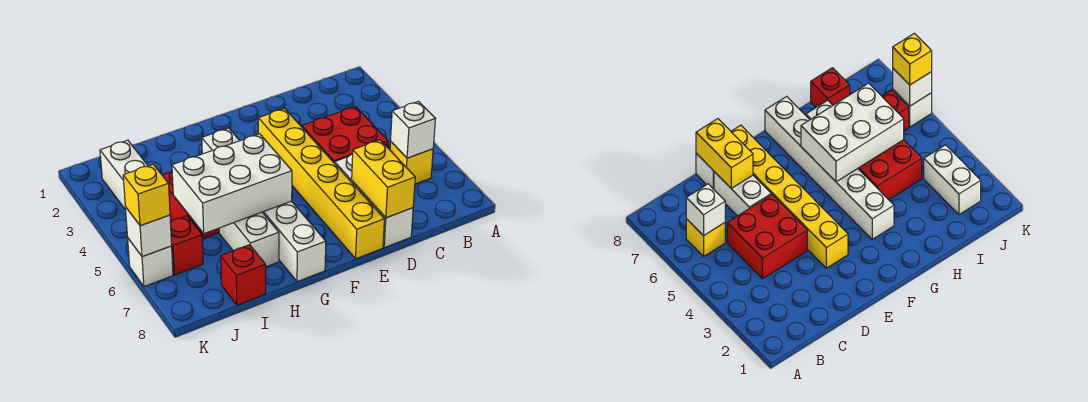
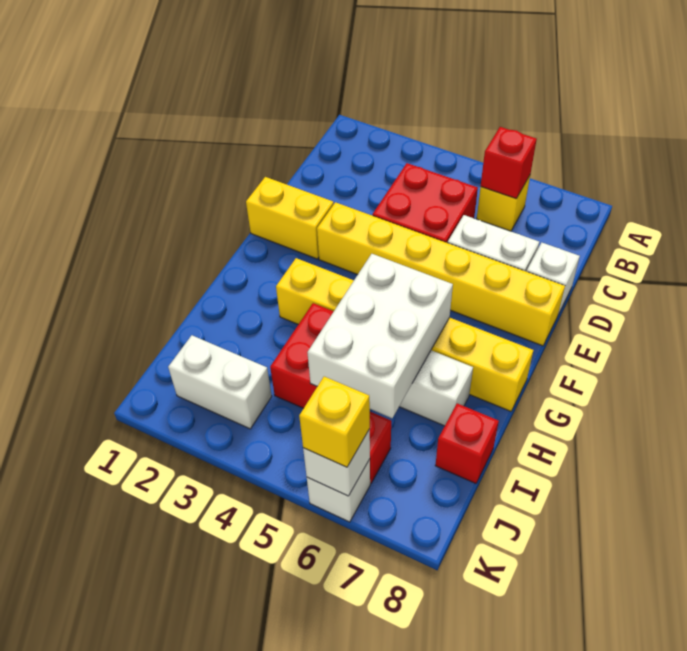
white 1x1 brick [391,101,435,158] -> red 1x1 brick [481,127,537,199]
yellow 1x2 brick [352,140,415,218] -> yellow 1x2 brick moved to [246,177,334,259]
white 1x6 brick [202,128,326,282] -> yellow 1x6 brick [276,258,533,411]

